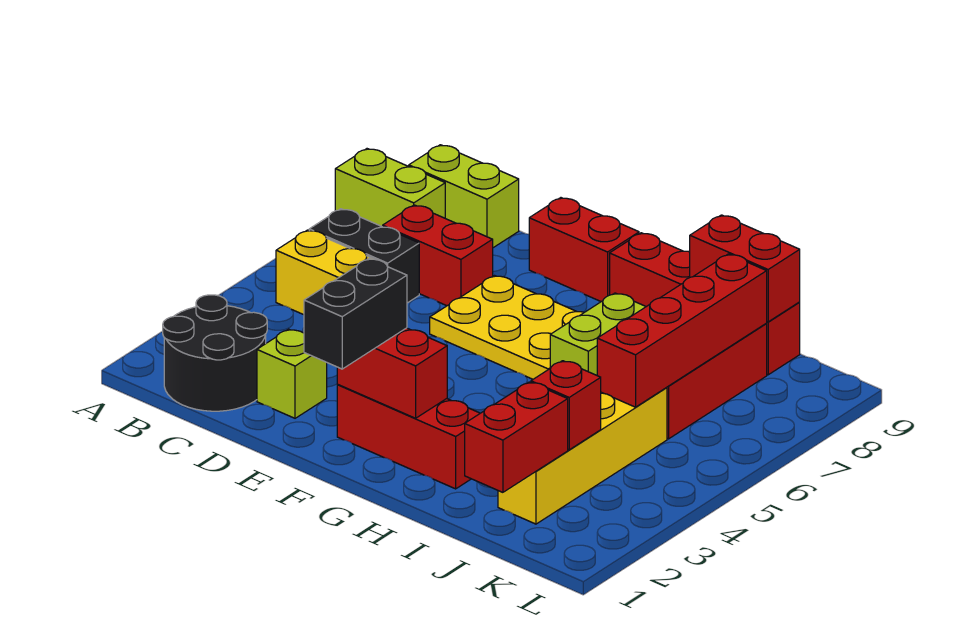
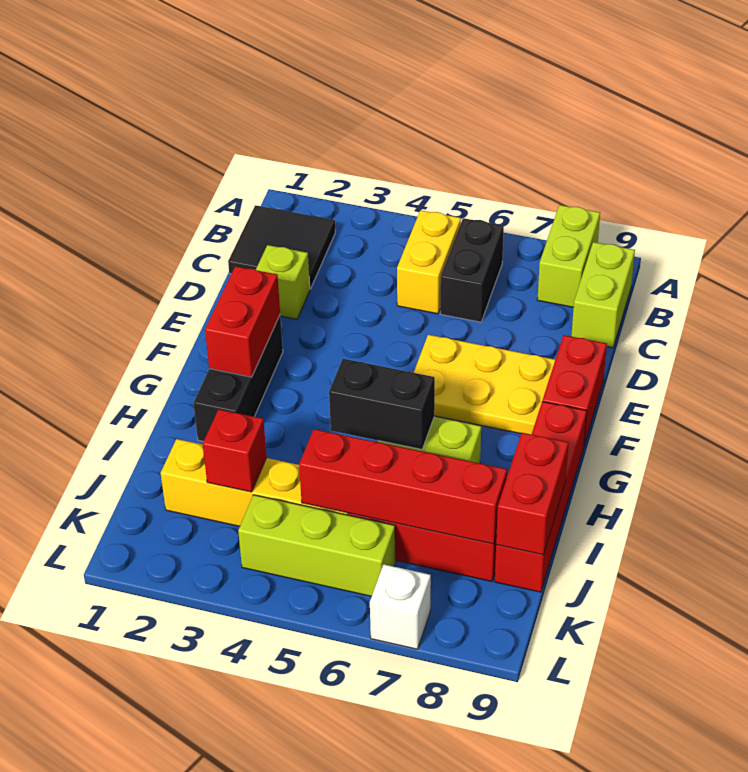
black 2x2 round brick [162,295,267,411] -> black 2x2 tile [228,205,335,289]
red 1x2 brick [383,205,493,306] -> none
yellow 2x3 plate [430,276,584,379] -> yellow 2x3 plate turned to [414,335,555,434]
black 1x2 brick [304,259,407,369] -> black 1x2 brick moved to [329,359,435,449]
red 1x3 brick [337,384,480,489] -> black 1x3 brick [194,316,283,441]
red 1x2 brick [465,382,568,492] -> none
none -> lime 1x3 brick [238,495,395,596]
none -> white 1x1 brick [370,564,431,649]

